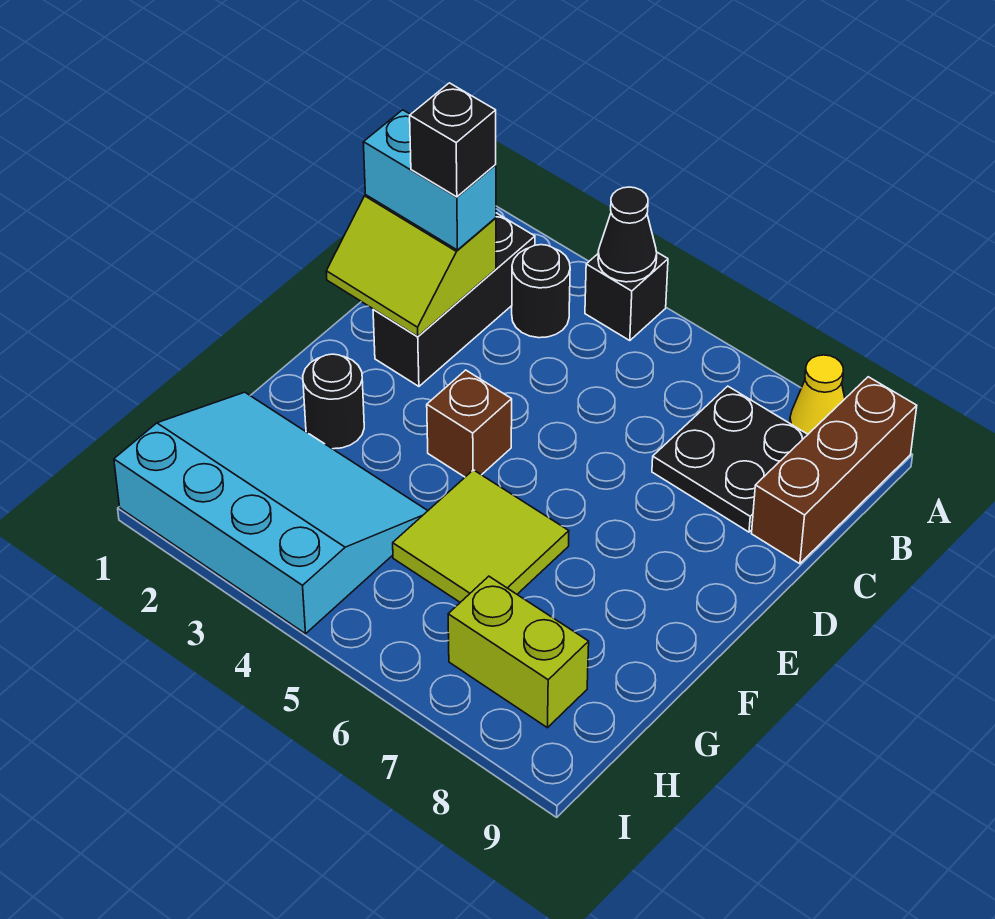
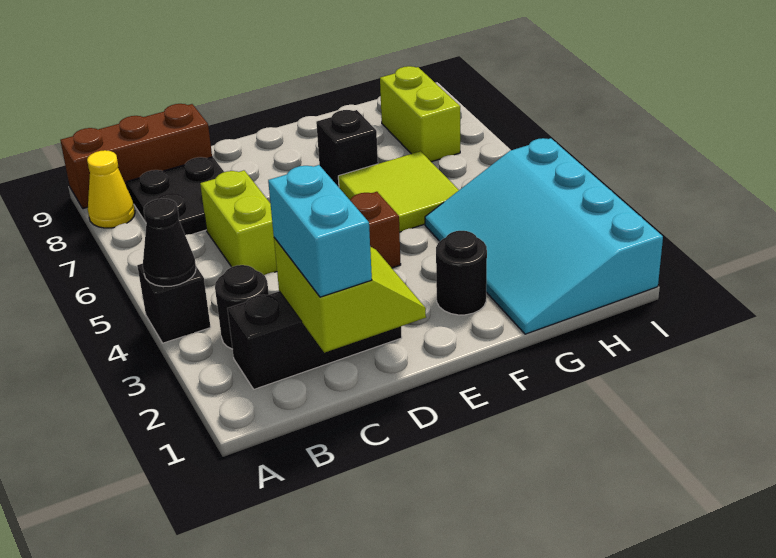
black 1x1 brick [410,83,496,197] -> black 1x1 brick moved to [316,110,378,187]
none -> lime 1x2 brick [200,170,277,275]

